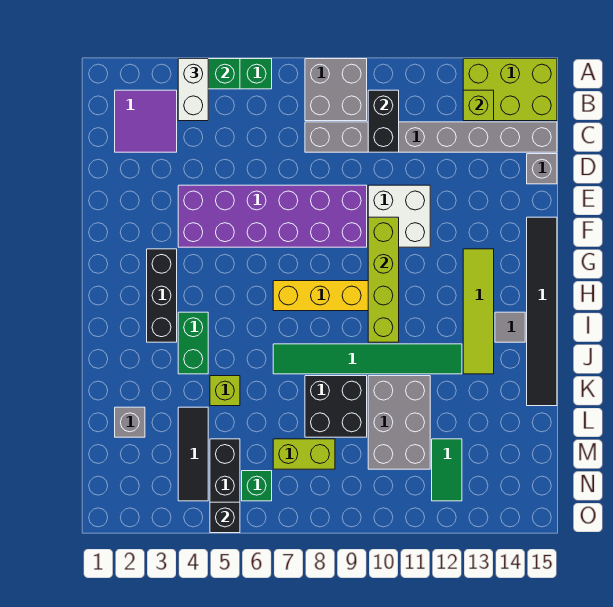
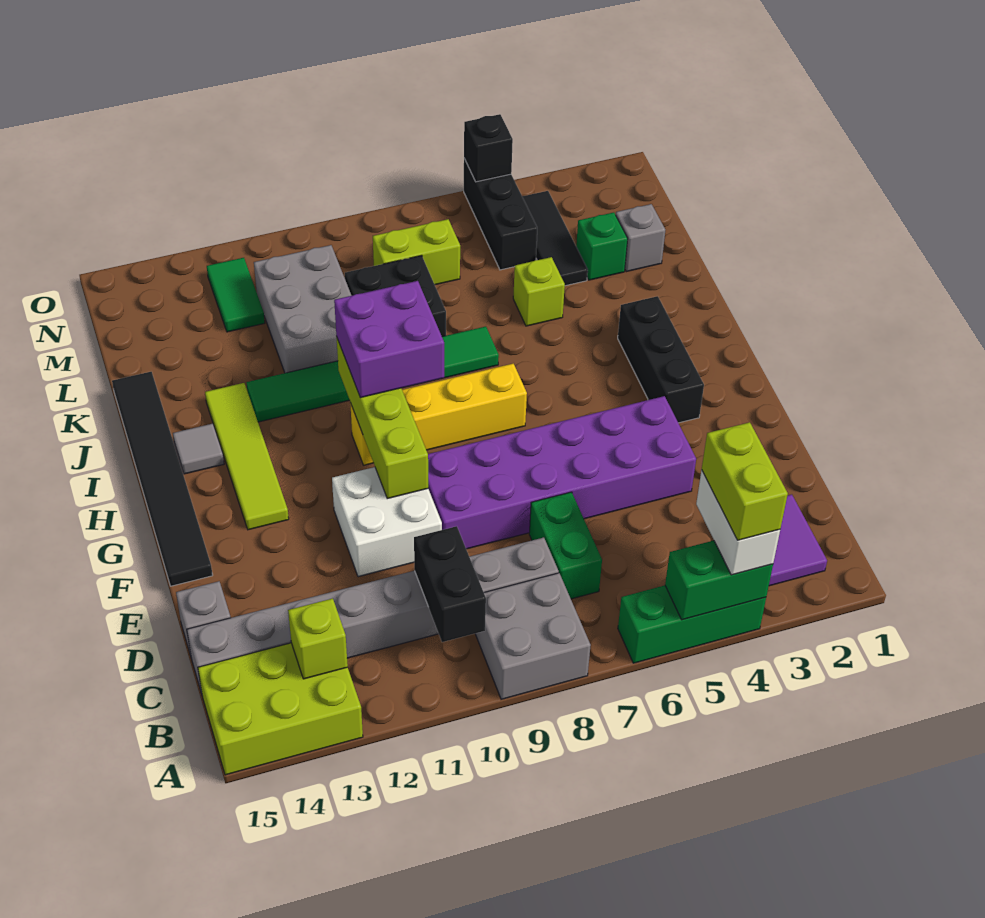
none -> lime 1x2 brick [702,422,788,540]
none -> purple 2x2 brick [334,281,444,398]
green 1x2 brick [178,312,208,374] -> green 1x2 brick moved to [529,492,602,599]
green 1x1 brick [242,471,272,501] -> green 1x1 brick moved to [576,212,628,280]

